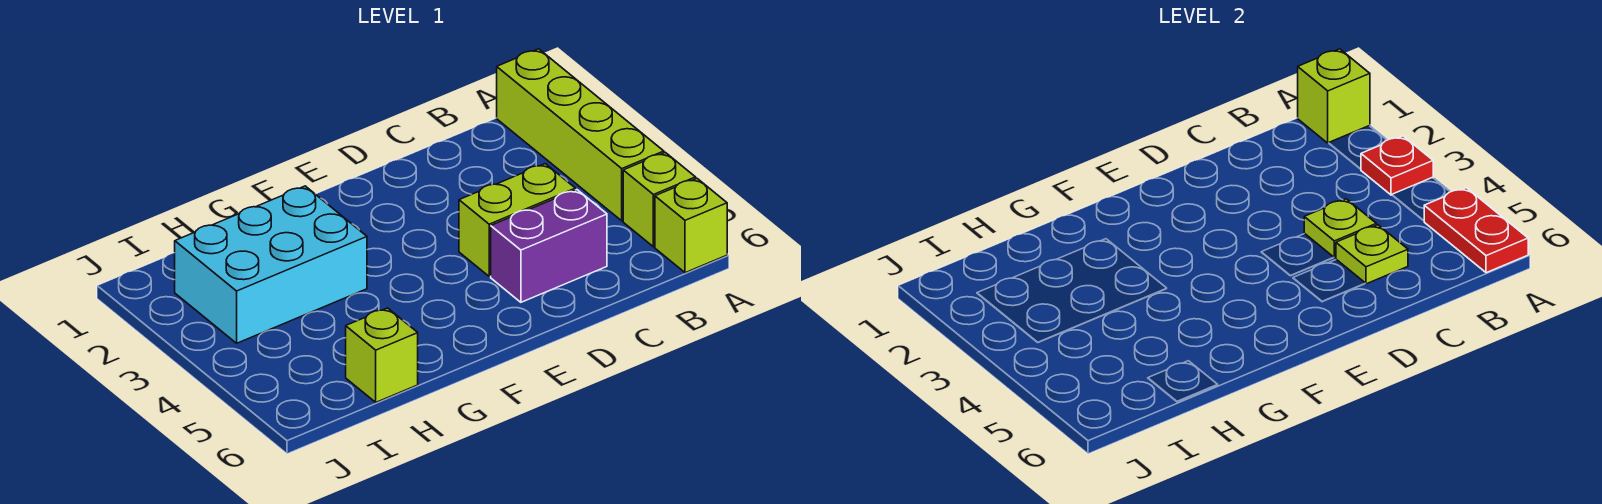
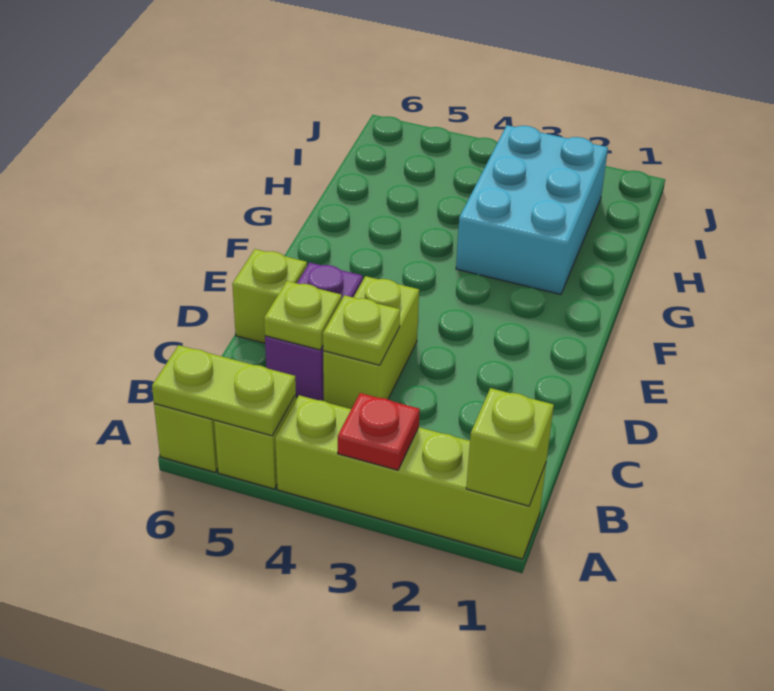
red 1x2 plate [1424,188,1528,273] -> lime 1x2 plate [152,345,296,436]
lime 1x1 brick [346,308,418,402] -> lime 1x1 brick moved to [232,249,307,343]

